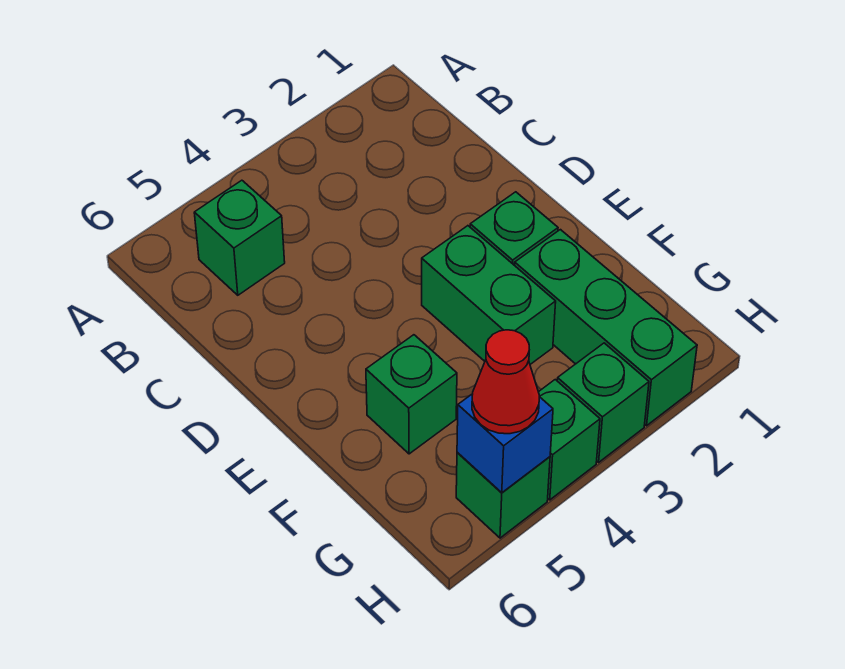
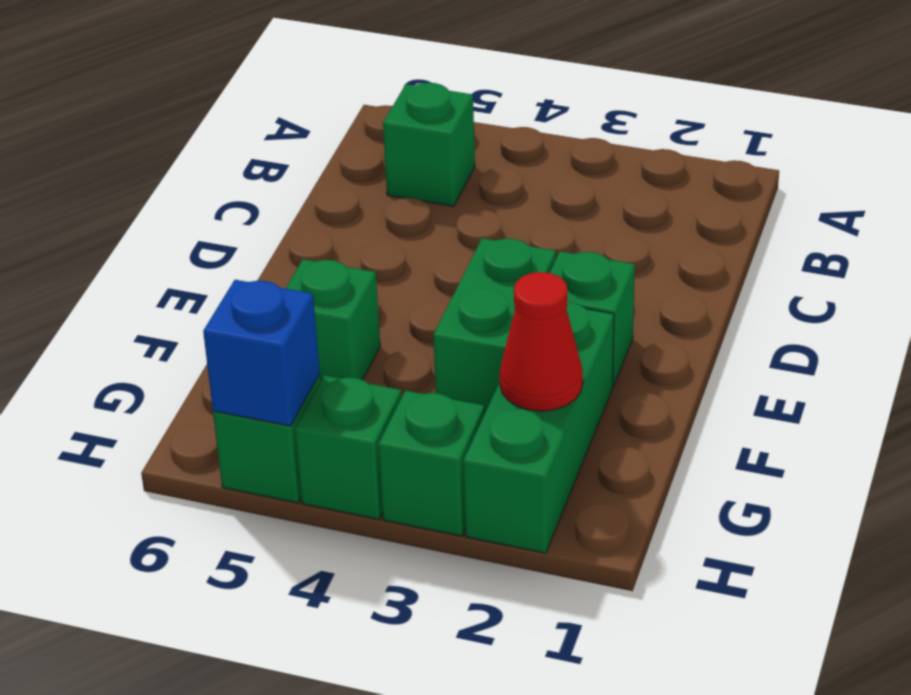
red 1x1 cone [472,330,539,434] -> red 1x1 cone moved to [500,272,583,411]

